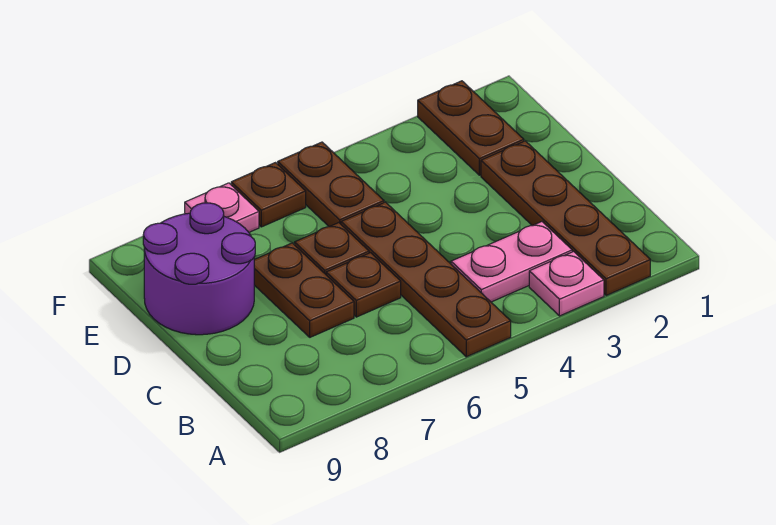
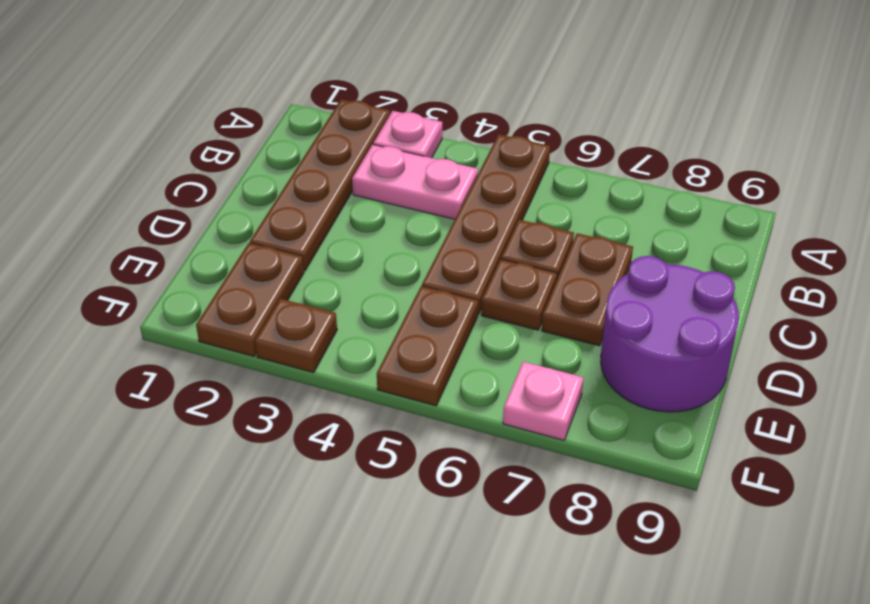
brown 1x1 plate [231,163,306,227] -> brown 1x1 plate moved to [255,299,337,373]

